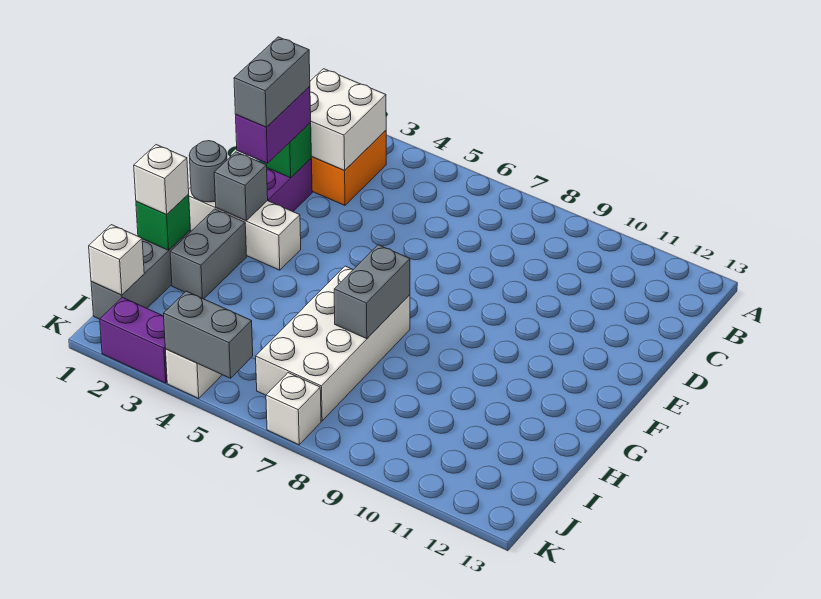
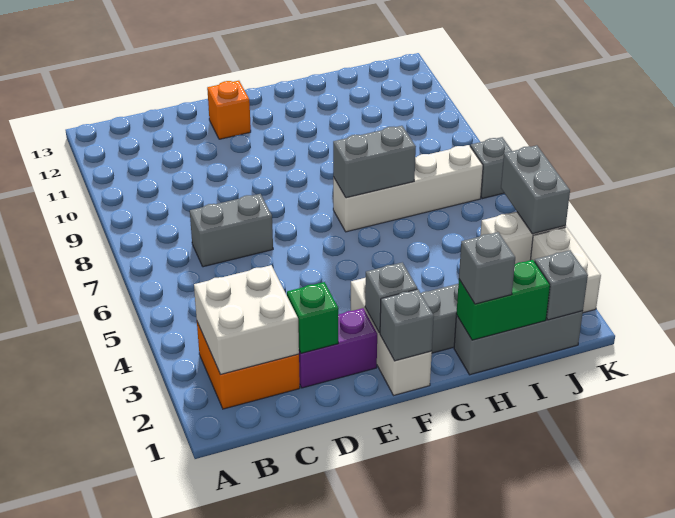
purple 1x2 brick [236,87,311,163] -> none
grey 1x2 brick [234,37,310,127] -> grey 1x2 brick moved to [190,194,273,267]
none -> orange 1x1 brick [207,81,251,139]
grey 1x1 round brick [189,141,227,202] -> grey 1x1 brick [380,289,434,361]
white 2x4 brick [256,266,410,421] -> white 1x4 brick [333,145,483,232]
green 1x1 brick [136,194,190,250] -> green 1x2 brick [456,260,550,340]
white 1x1 brick [134,145,189,215] -> grey 1x1 brick [459,232,515,304]
white 1x1 brick [89,225,144,295] -> grey 1x1 brick [535,250,588,320]
purple 1x2 brick [100,298,167,383] -> white 1x2 brick [531,227,601,313]
white 1x1 brick [266,373,321,445] -> grey 1x1 brick [470,137,512,199]

